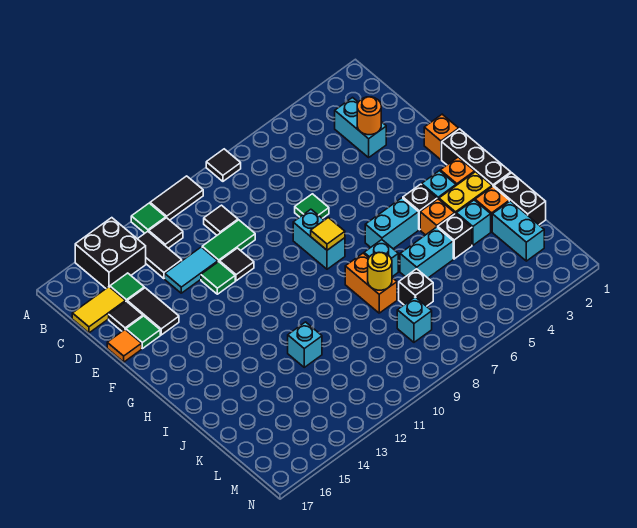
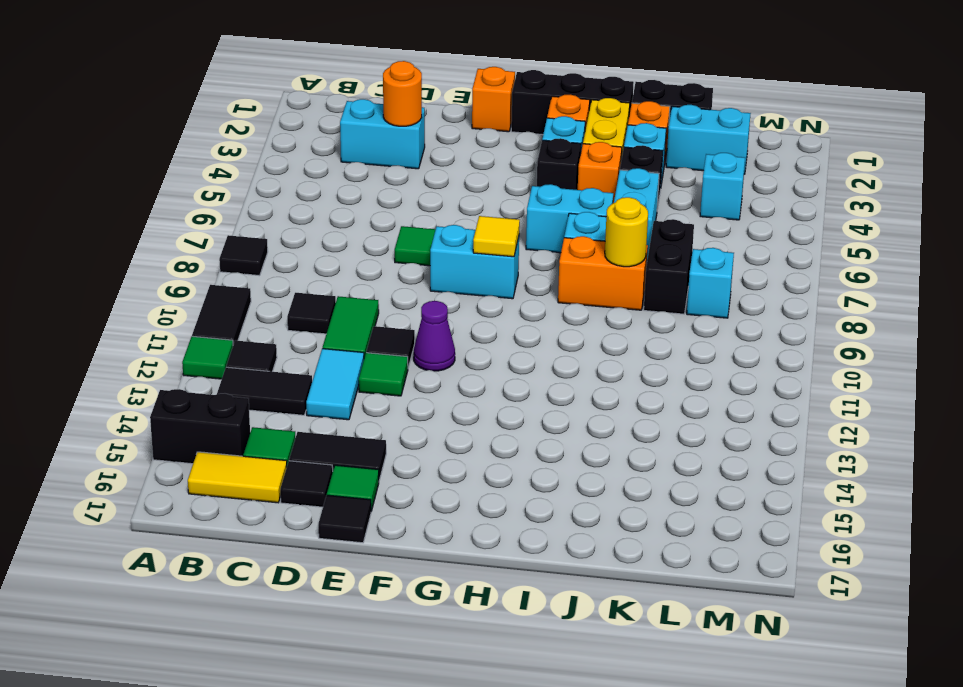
black 2x2 brick [75,218,146,288] -> black 1x2 brick [150,389,250,464]
yellow 1x2 tile [72,287,126,333] -> yellow 1x2 tile turned to [188,452,287,503]
orange 1x1 tile [107,330,142,362] -> black 1x1 tile [318,495,371,543]
none -> purple 1x1 cone [414,301,455,371]
cyan 1x2 brick [365,198,419,249] -> cyan 1x2 brick turned to [526,184,613,253]
cyan 1x1 brick [288,322,322,367] -> cyan 1x1 brick moved to [700,153,745,220]
black 1x1 brick [399,269,433,306] -> black 1x2 brick [644,219,694,314]

